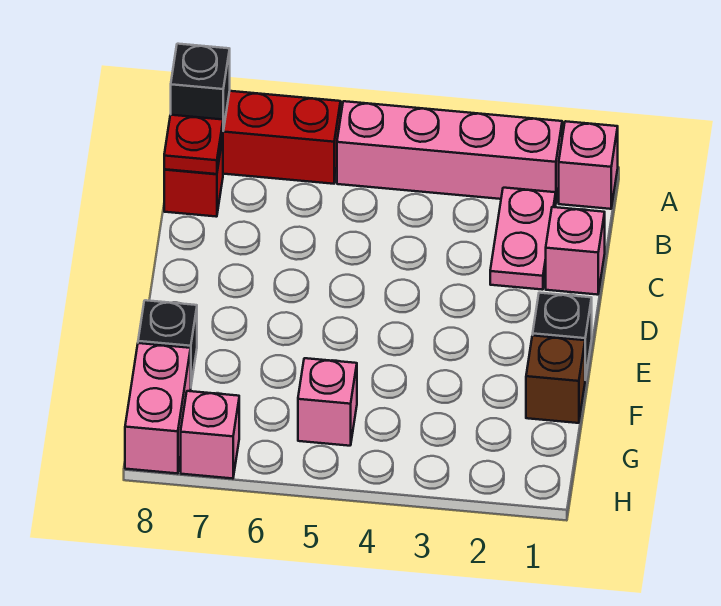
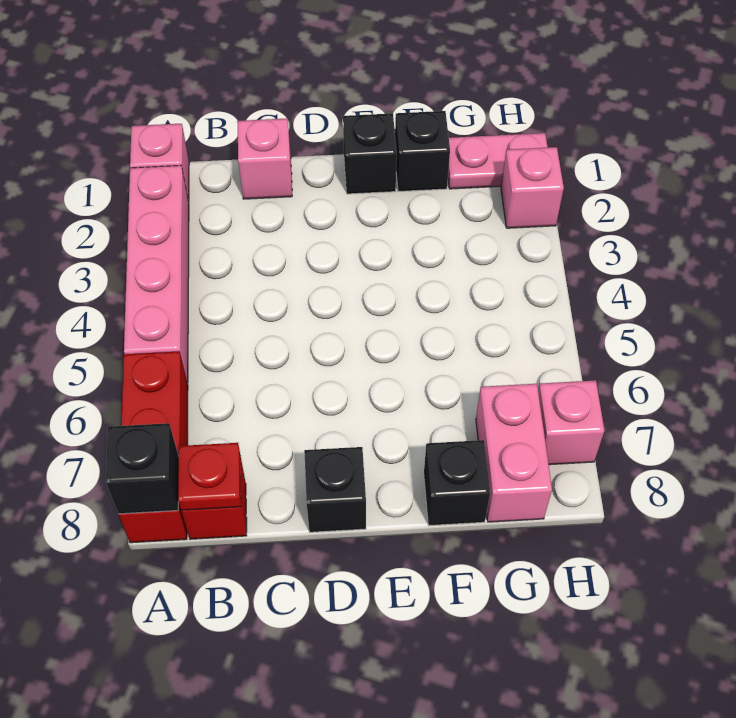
pink 1x2 plate [490,188,556,290] -> pink 1x2 plate moved to [448,133,548,189]
none -> black 1x1 brick [304,447,366,532]
brown 1x1 brick [526,336,585,423] -> black 1x1 brick [395,111,450,191]
pink 1x1 brick [298,358,357,446] -> pink 1x1 brick moved to [501,147,564,228]
pink 1x2 brick [125,343,191,474] -> pink 1x2 brick turned to [476,384,552,522]

